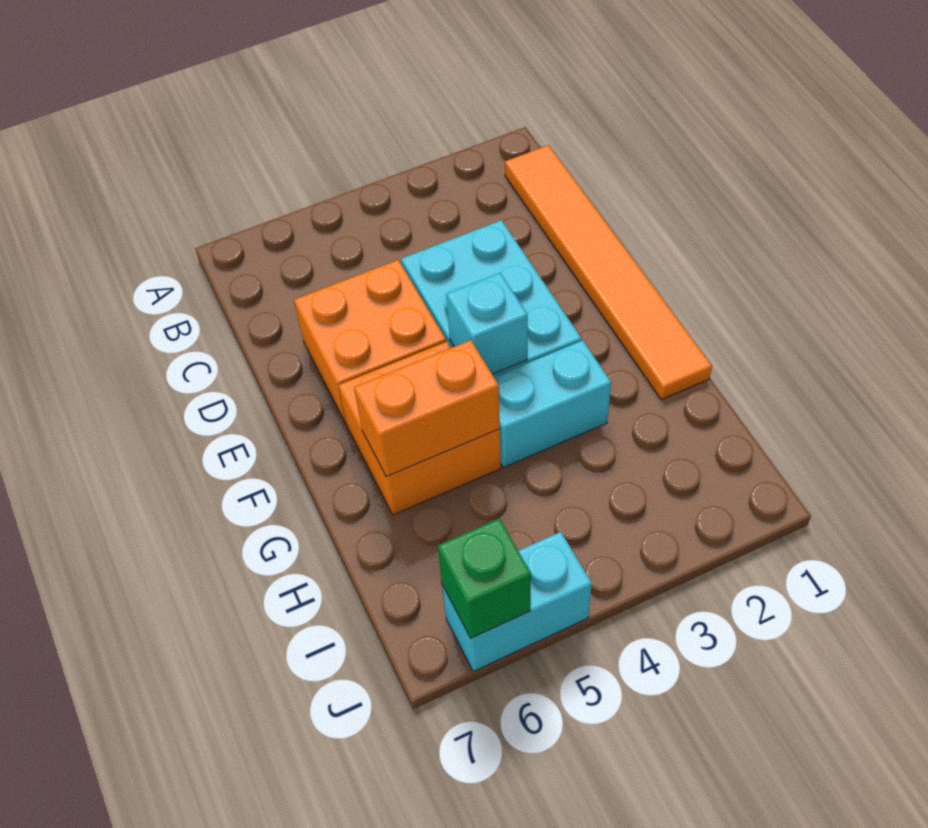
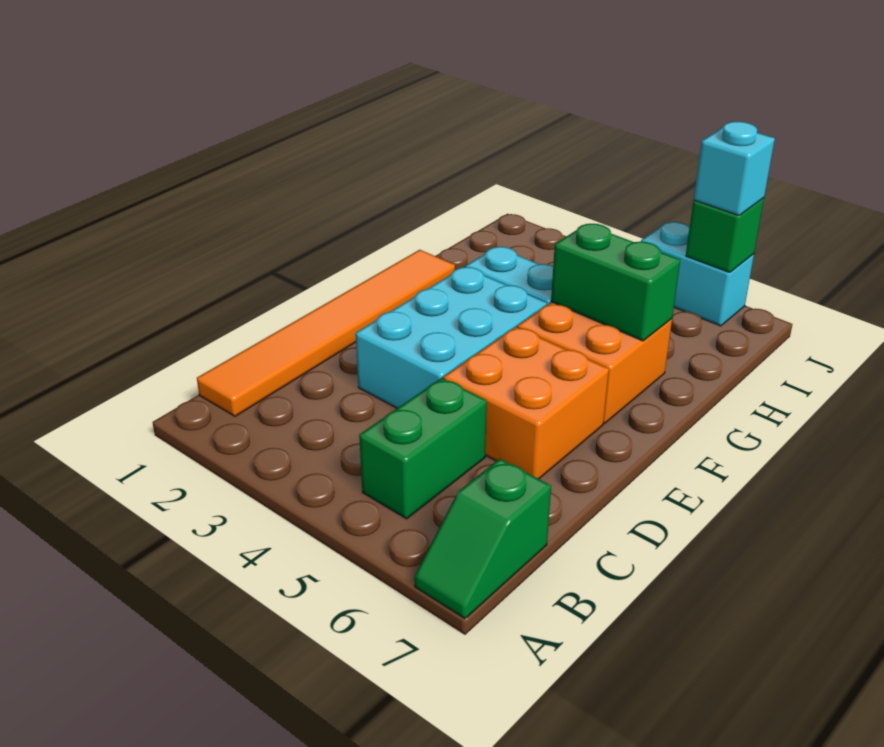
none -> green 1x2 slope [414,459,551,619]
none -> green 1x2 brick [359,378,487,519]
cyan 1x1 brick [446,273,528,374] -> cyan 1x1 brick moved to [694,122,775,215]
orange 1x2 brick [354,340,500,477] -> green 1x2 brick [551,224,680,341]

